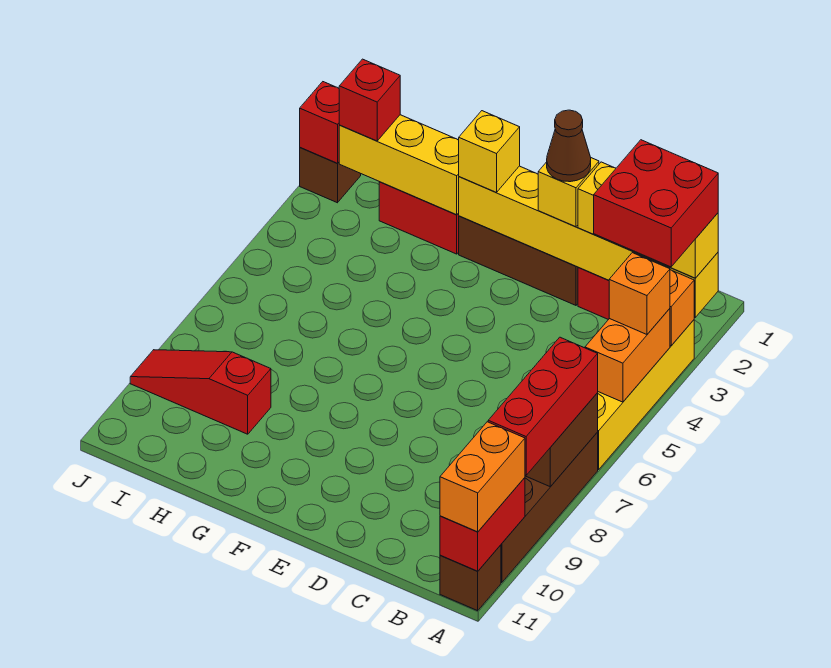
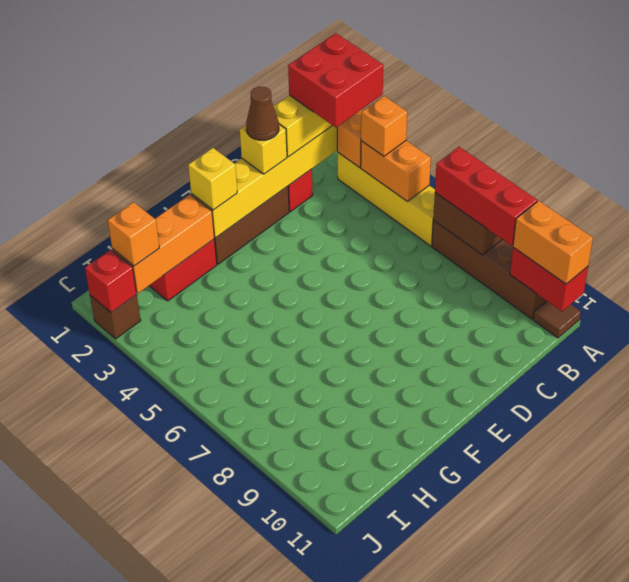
brown 1x1 brick [440,545,501,611] -> brown 1x1 tile [533,301,581,338]
yellow 1x3 brick [339,115,459,215] -> orange 1x3 brick [112,195,214,293]
red 1x3 slope [130,350,271,434] -> none
red 1x1 brick [339,59,400,141] -> orange 1x1 brick [108,202,160,266]

